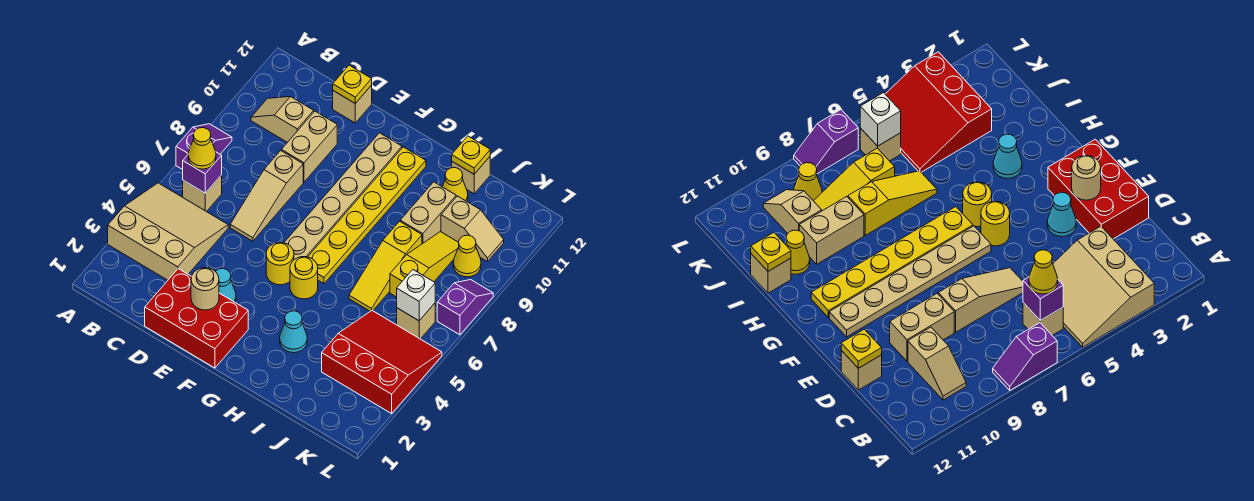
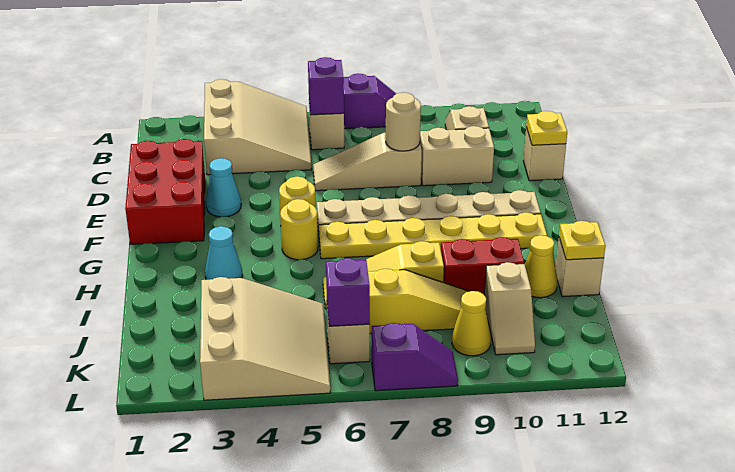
yellow 1x1 cone [188,128,216,169] -> none
tan 1x1 round brick [191,268,219,310] -> tan 1x1 round brick moved to [385,93,421,151]
tan 1x2 brick [400,182,456,244] -> red 1x2 brick [441,237,524,294]
red 3x3 slope [322,311,442,414] -> tan 3x3 slope [200,277,330,400]
white 1x1 brick [397,270,435,321] -> purple 1x1 brick [326,258,370,326]

